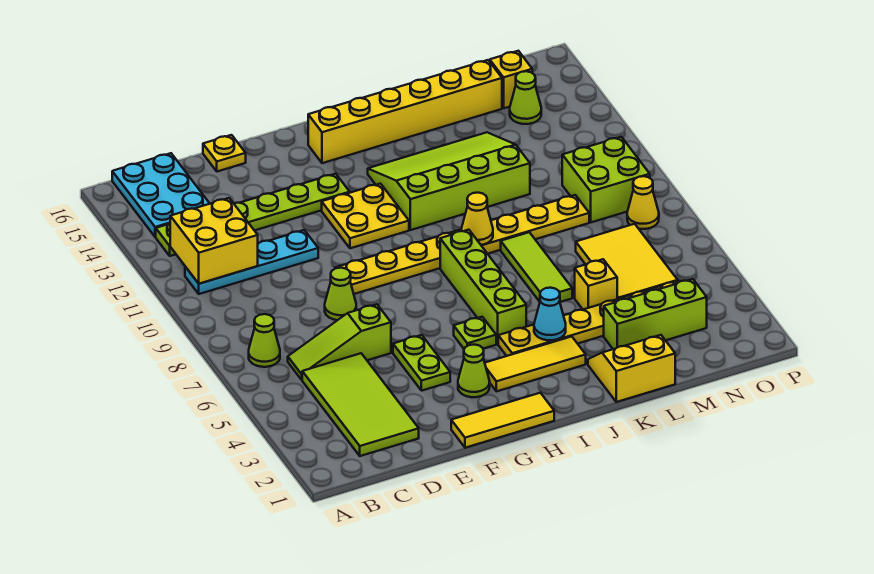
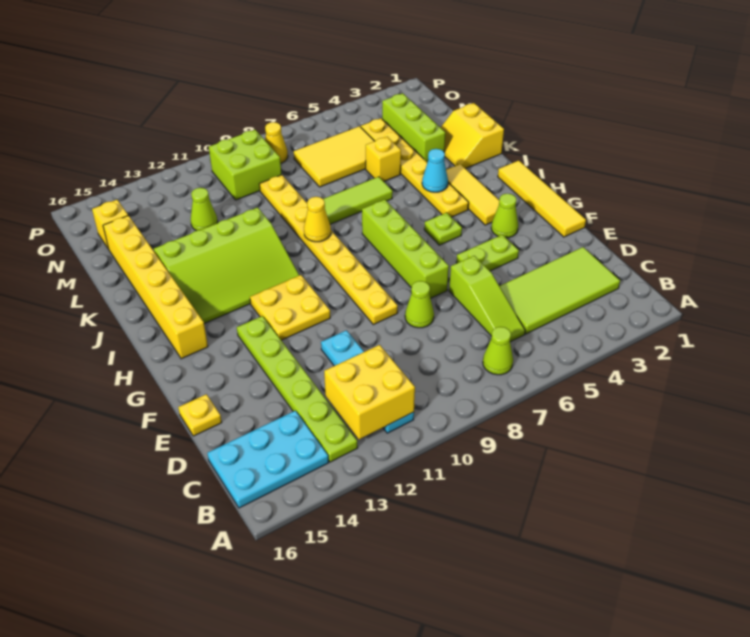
yellow 1x3 tile [451,393,554,448] -> yellow 1x4 tile [498,161,586,237]
lime 1x4 brick [440,230,526,344] -> lime 1x4 brick turned to [362,200,449,298]
lime 3x4 slope [368,132,530,230] -> lime 3x4 slope turned to [154,207,299,323]
lime 1x1 cone [510,71,541,124] -> lime 1x1 cone moved to [191,188,218,231]

